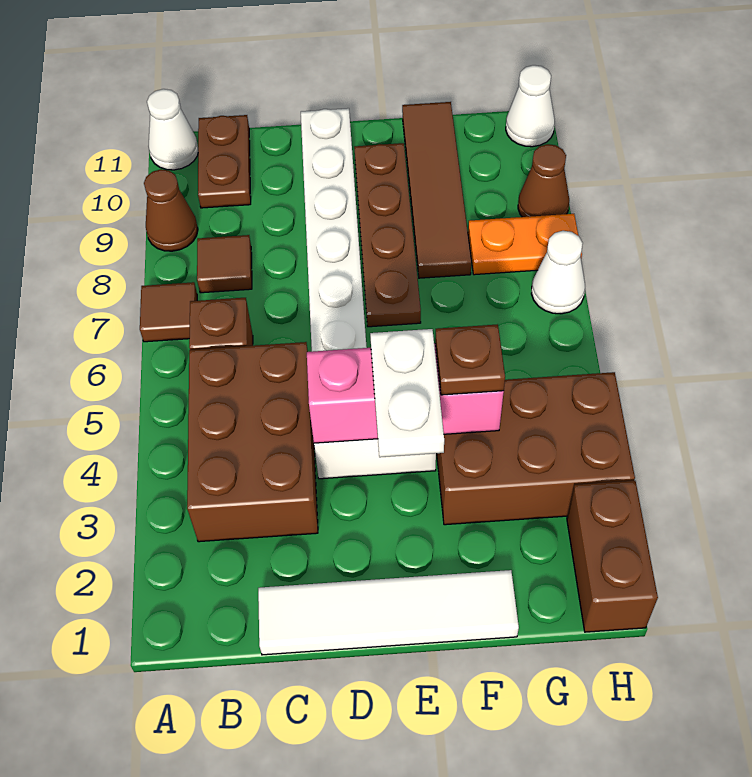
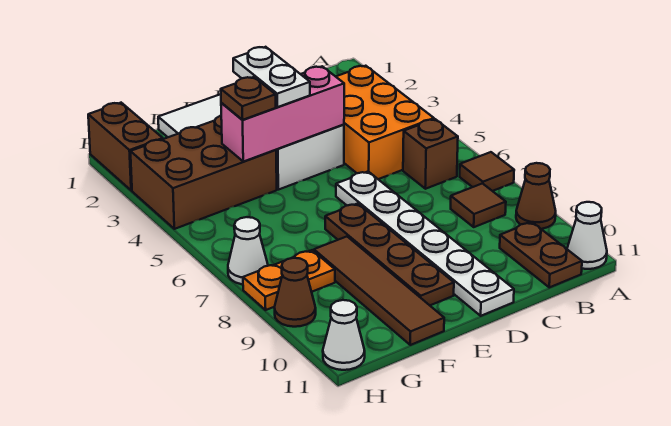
brown 2x3 brick [187,342,318,542] -> orange 2x3 brick [336,66,434,179]

